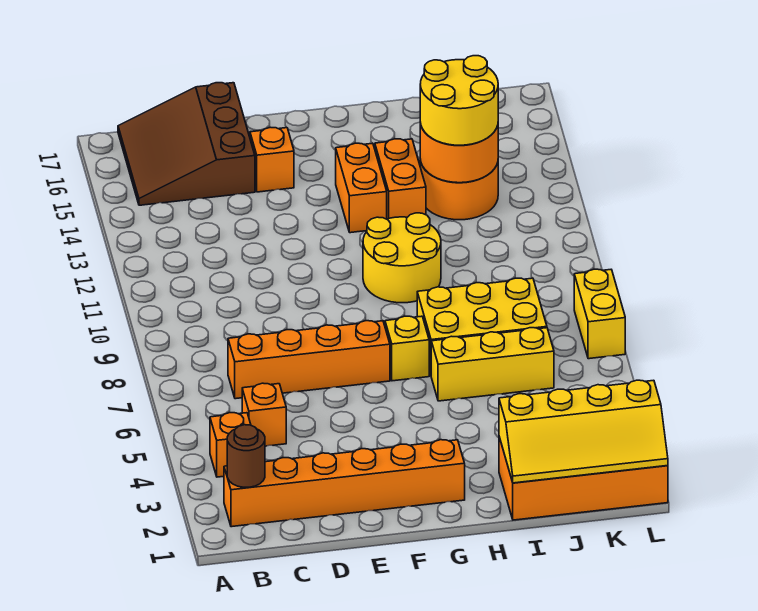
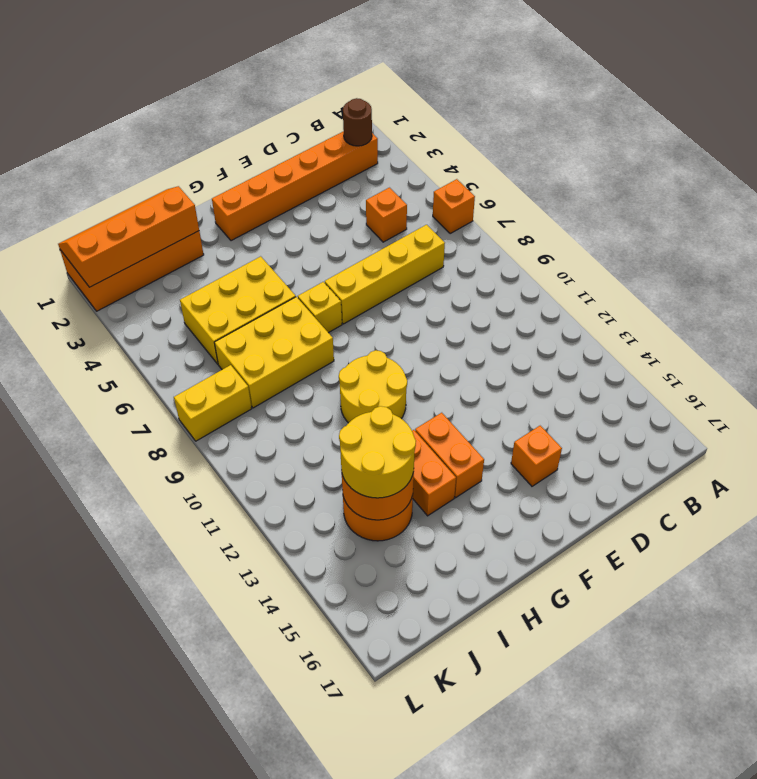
orange 1x1 brick [210,413,251,477] -> orange 1x1 brick moved to [433,179,475,233]
brown 3x3 slope [118,83,255,205] -> none
orange 1x4 brick [228,321,390,399] -> yellow 1x4 brick [325,225,445,324]
yellow 1x3 brick [431,328,554,401] -> yellow 2x3 brick [180,256,296,364]
yellow 2x4 slope [499,380,668,483] -> orange 2x4 slope [58,186,199,287]
yellow 1x2 brick [574,269,625,359] -> yellow 1x2 brick turned to [174,365,252,441]

